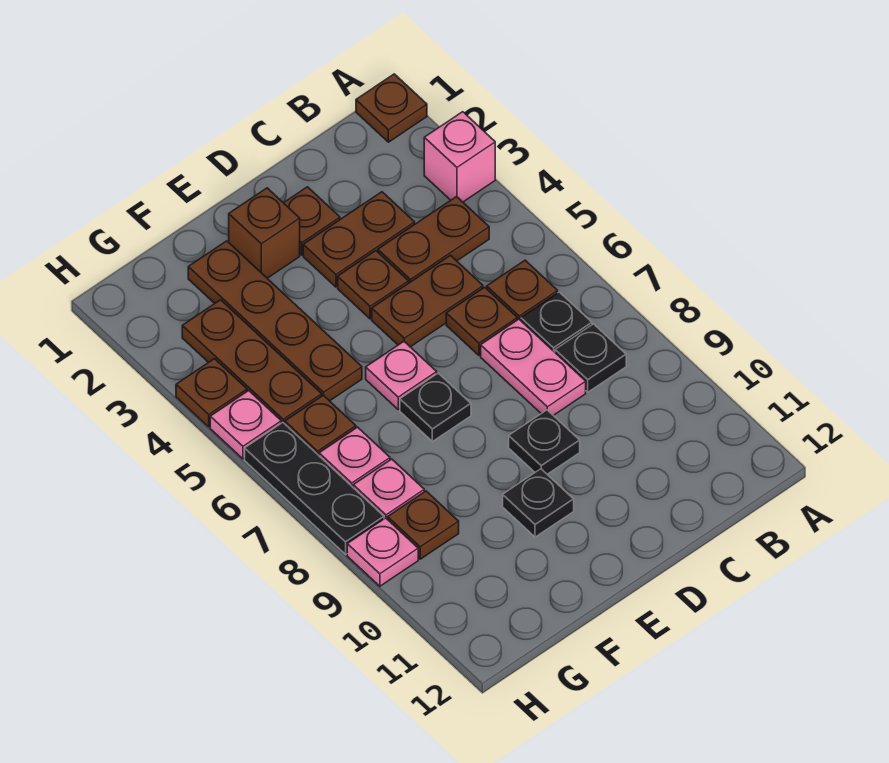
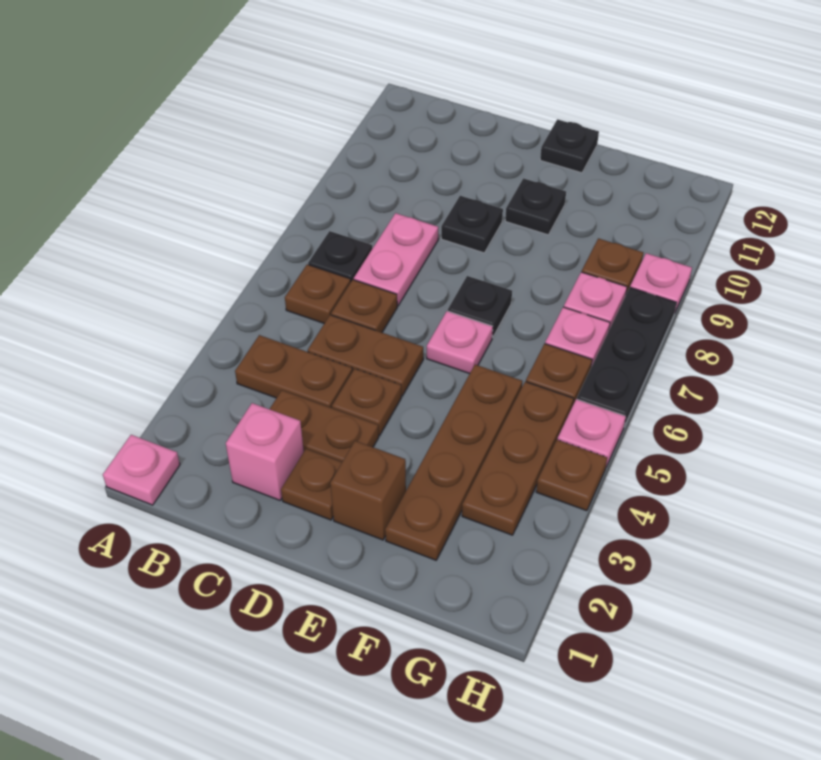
brown 1x1 plate [356,74,427,142] -> pink 1x1 plate [103,435,180,505]
pink 1x1 brick [424,112,495,202] -> pink 1x1 brick moved to [226,403,304,500]
black 1x1 plate [555,324,626,392] -> black 1x1 plate moved to [540,119,599,173]

